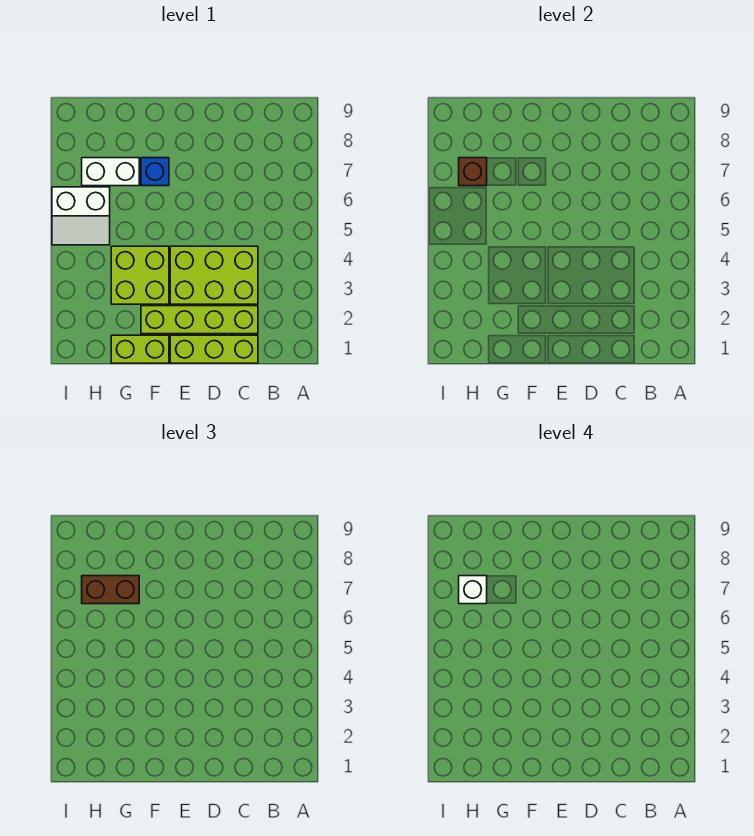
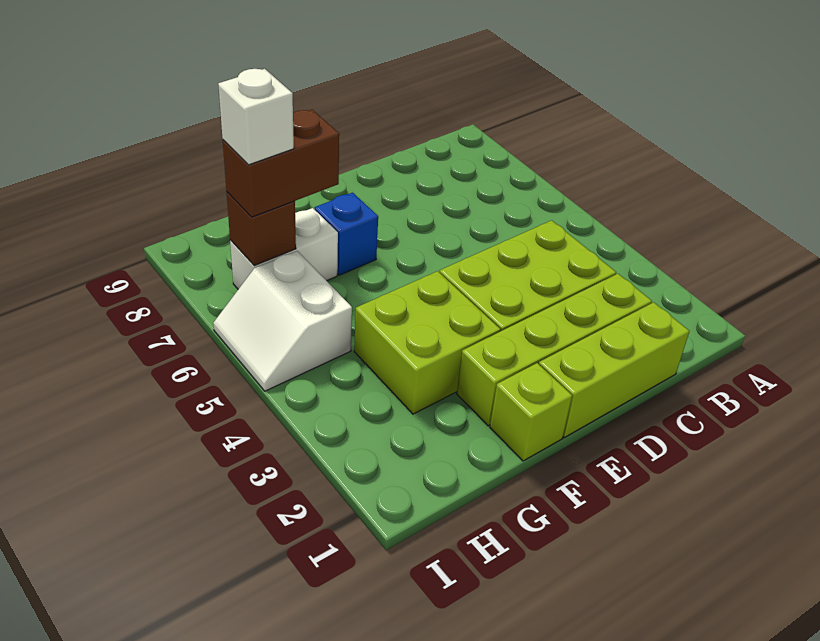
lime 1x2 brick [111,335,169,363] -> lime 1x1 brick [490,363,572,461]
white 2x2 slope [52,187,110,245] -> white 2x2 slope turned to [213,251,352,391]

